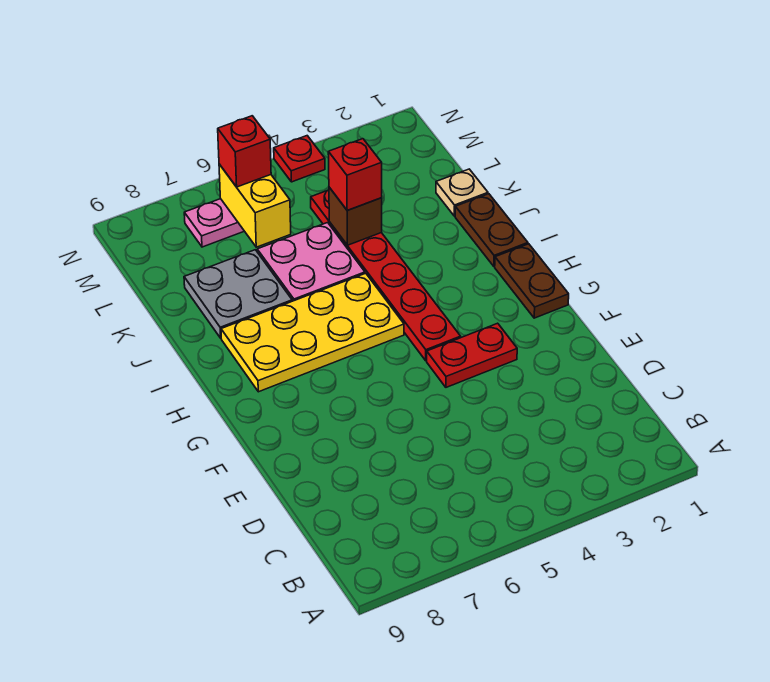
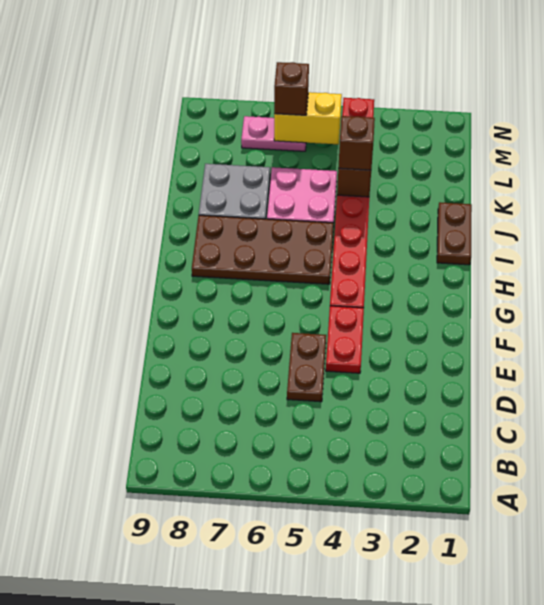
red 1x2 plate [427,323,517,387] -> red 1x2 plate turned to [326,306,364,373]
brown 1x2 plate [495,244,569,318] -> brown 1x2 plate moved to [287,333,326,402]
yellow 2x4 plate [221,273,404,392] -> brown 2x4 plate [192,215,334,284]
tan 1x1 plate [436,169,488,216] -> none
red 1x1 brick [328,139,382,210] -> brown 1x1 brick [338,116,375,170]
yellow 1x2 brick [219,164,291,247] -> yellow 1x2 brick turned to [274,92,342,144]
red 1x1 brick [218,116,271,187] -> brown 1x1 brick [274,62,309,115]

